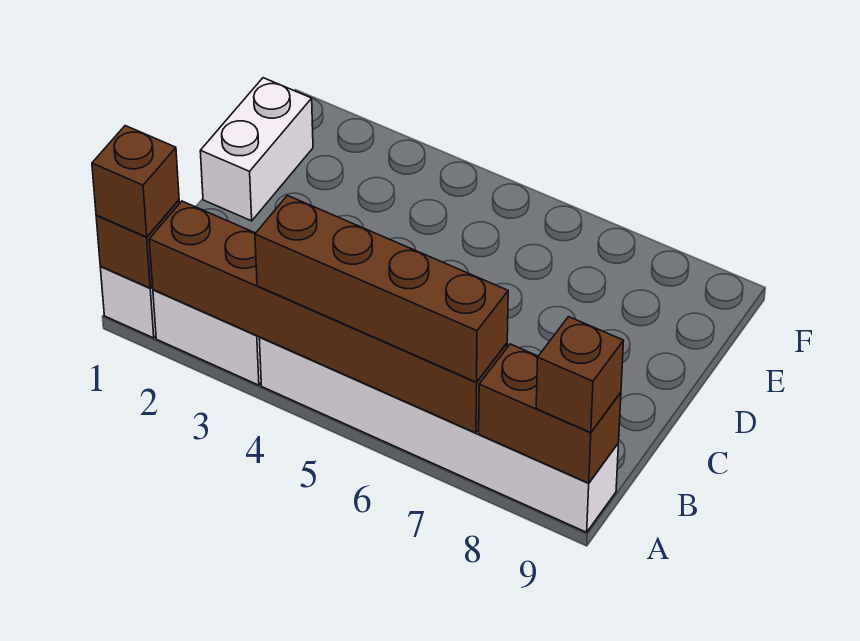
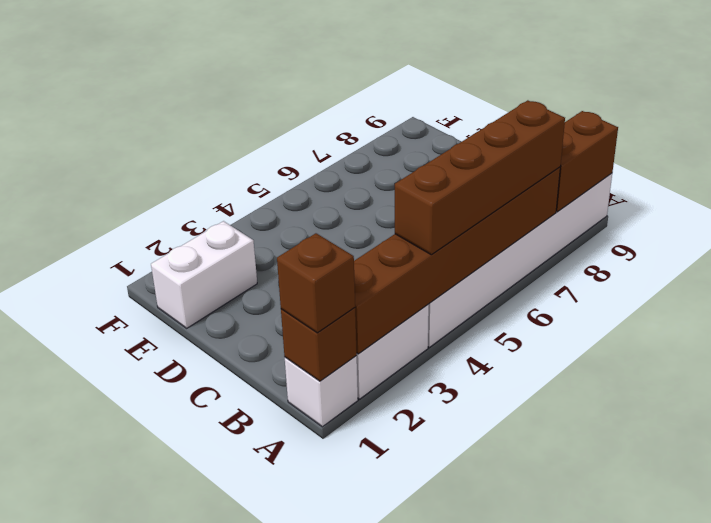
brown 1x1 brick [536,317,623,433] -> none
white 1x2 brick [200,78,313,221] -> white 1x2 brick turned to [151,221,257,328]

